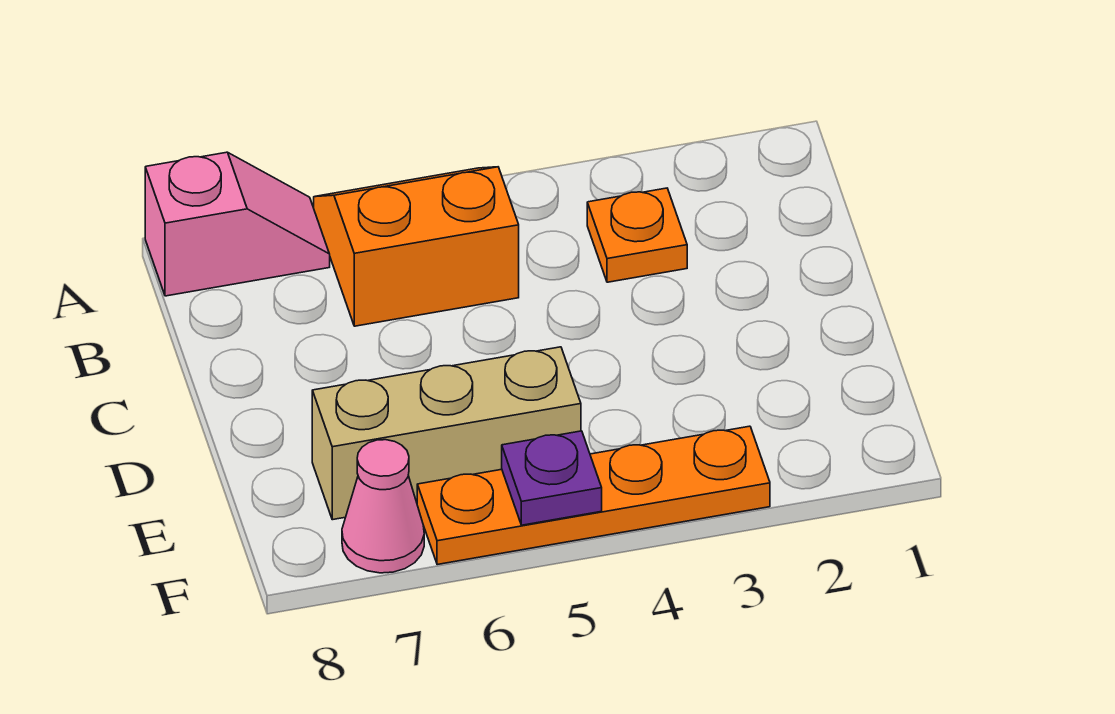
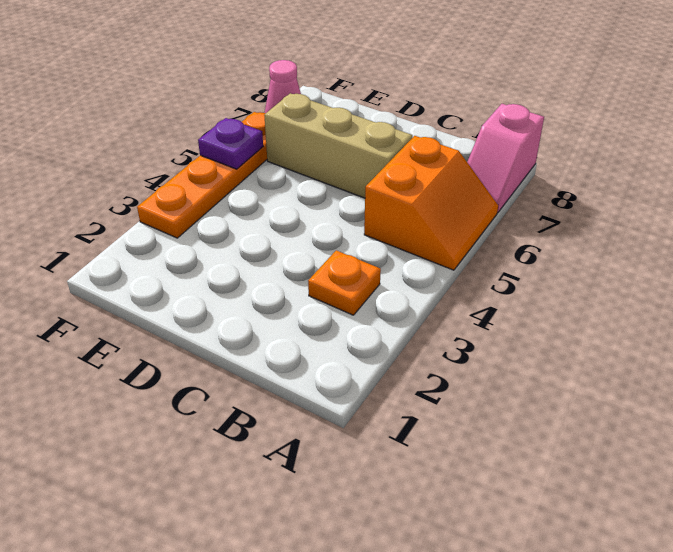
tan 1x3 brick [312,347,581,520] -> tan 1x3 brick turned to [264,93,413,198]

